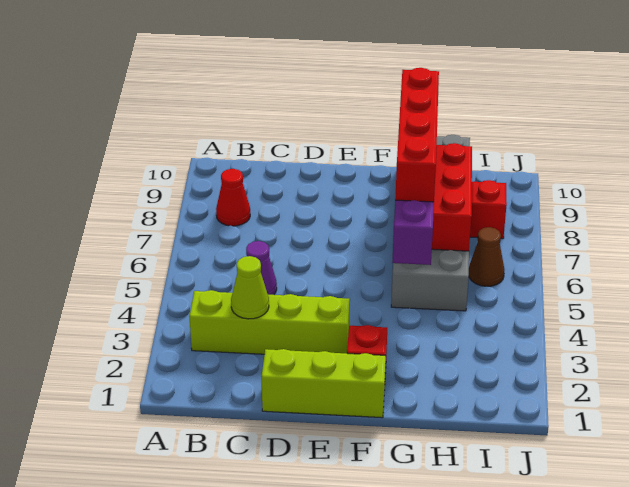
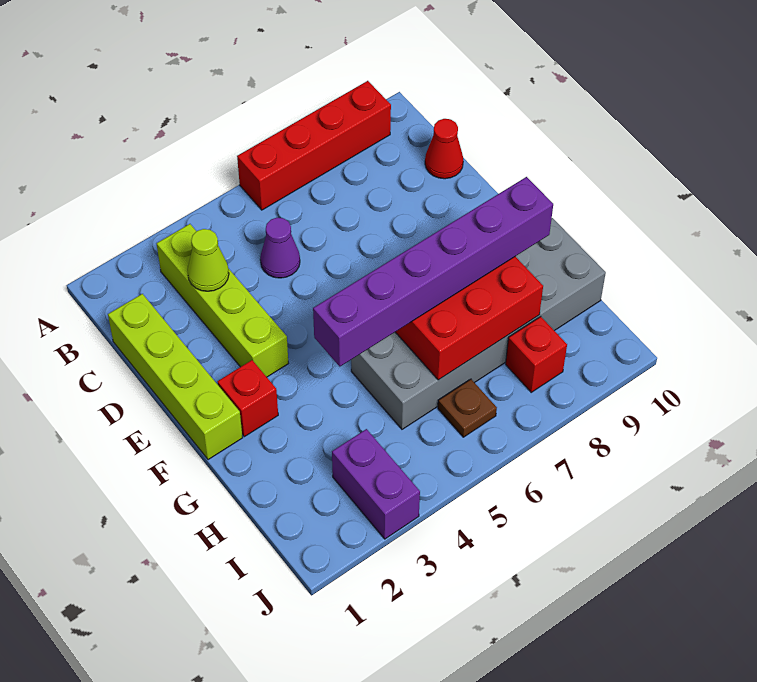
red 1x1 cone [216,169,250,226] -> red 1x1 cone moved to [425,119,463,179]
lime 1x3 brick [262,349,386,418] -> lime 1x4 brick [108,294,242,460]
red 1x4 brick [395,68,439,202] -> red 1x4 brick moved to [237,81,391,210]
none -> purple 1x2 brick [332,429,420,539]
brown 1x1 cone [469,227,504,286] -> brown 1x1 plate [438,379,497,437]

